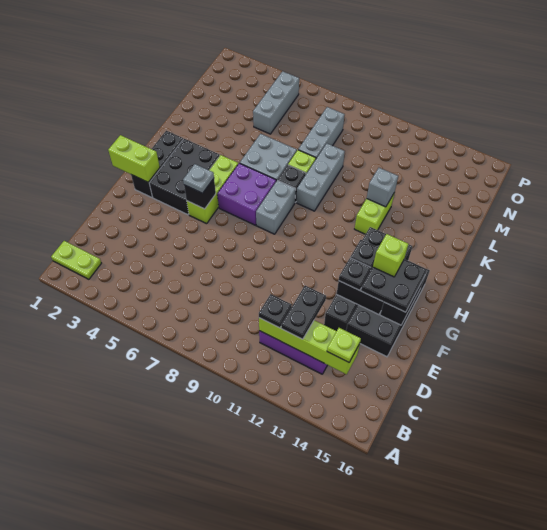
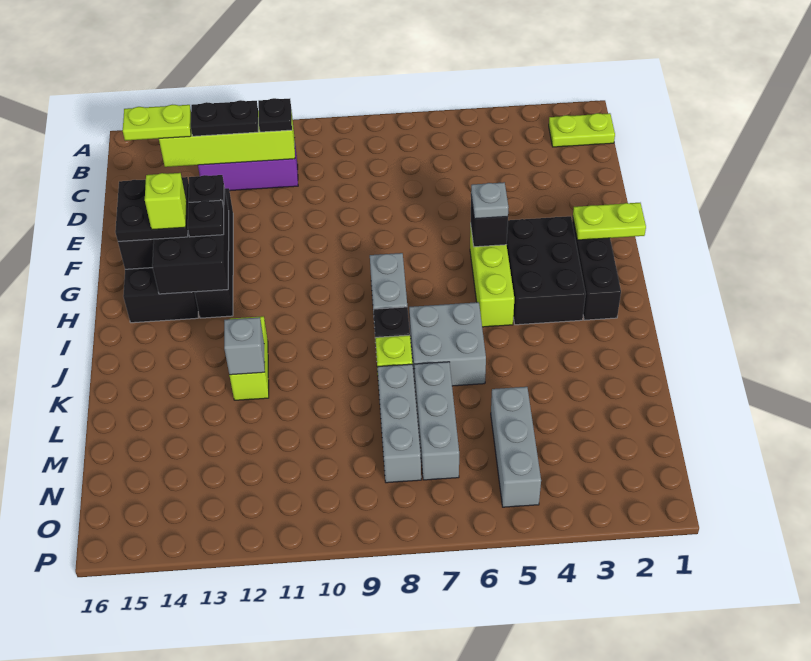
black 1x2 plate [281,286,326,339] -> black 1x2 plate turned to [191,100,258,136]
lime 1x1 plate [327,328,361,362] -> lime 1x2 plate [123,105,191,141]
lime 1x2 brick [108,135,160,182] -> lime 1x2 plate [573,203,646,240]
purple 2x2 brick [217,163,276,225] -> none
grey 1x3 brick [296,144,345,211] -> grey 1x3 brick moved to [414,362,459,480]

